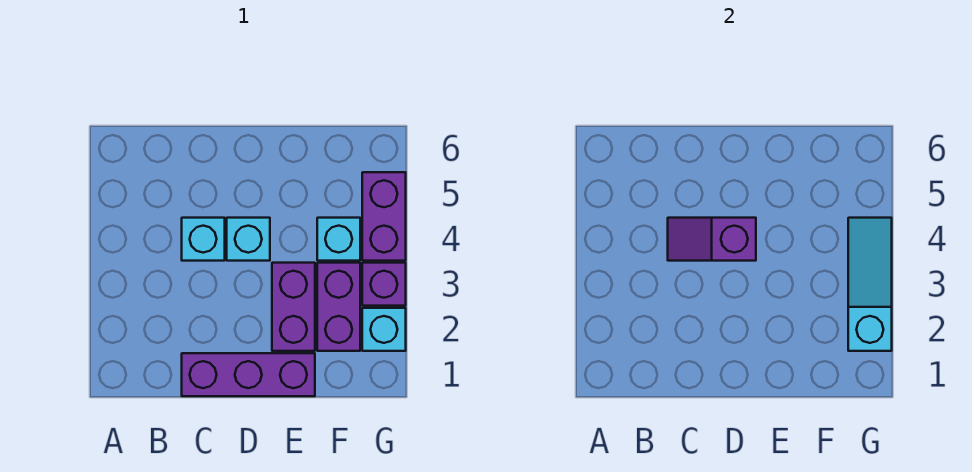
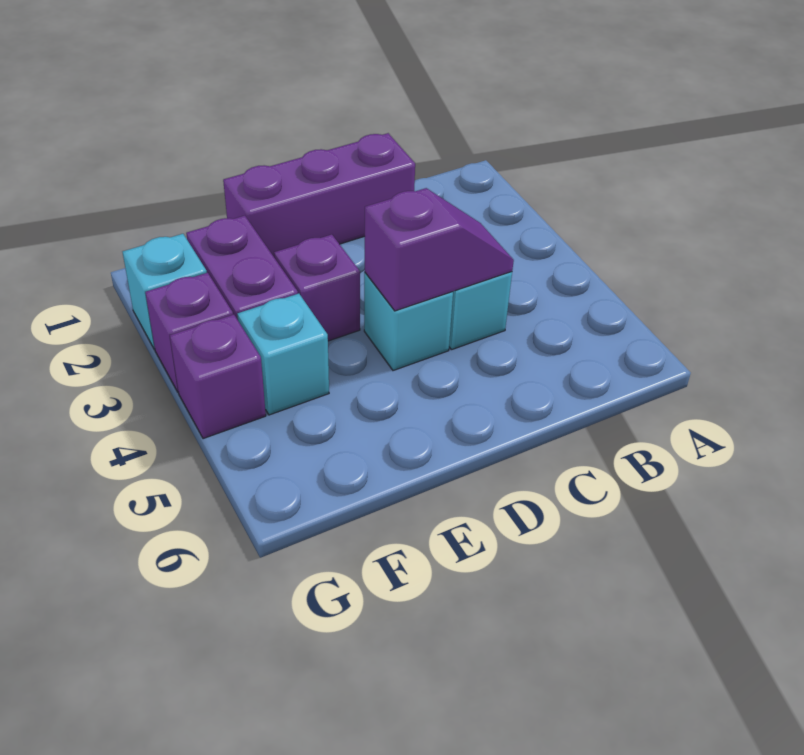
purple 1x2 brick [272,263,315,351] -> purple 1x1 brick [274,234,360,341]
cyan 1x3 slope [848,218,892,351] -> none
purple 1x2 brick [362,172,406,261] -> purple 1x1 brick [170,315,266,439]

